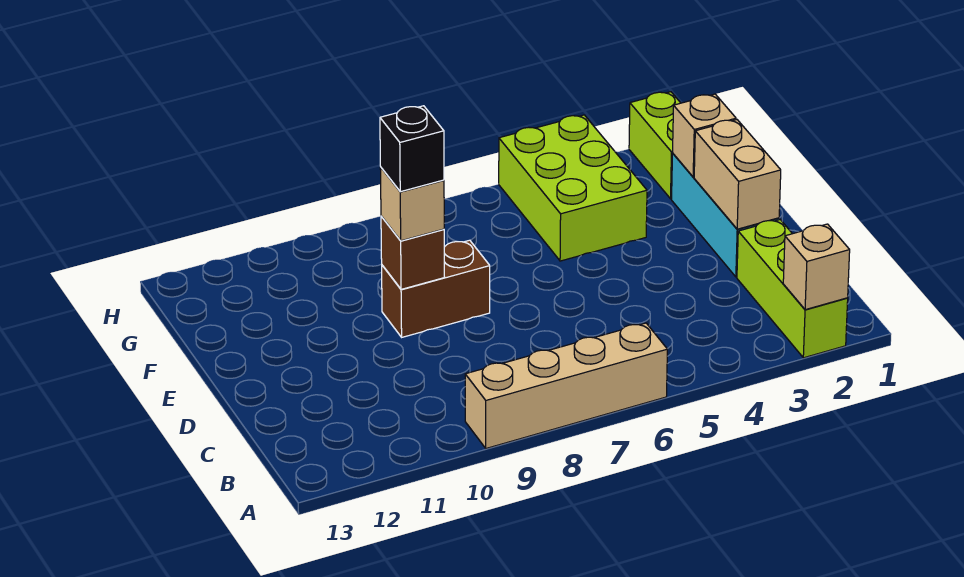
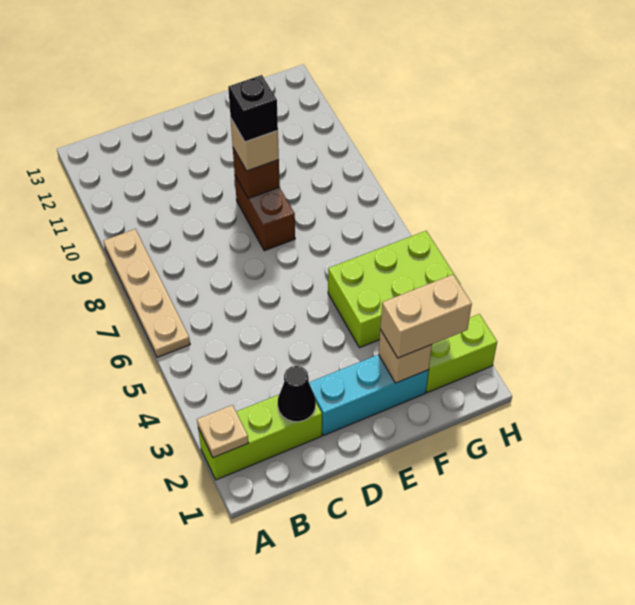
tan 1x1 brick [783,224,850,310] -> tan 1x1 plate [197,405,249,458]
tan 1x4 brick [465,323,667,448] -> tan 1x4 plate [104,229,190,357]
none -> black 1x1 cone [278,366,316,422]
tan 1x2 brick [694,120,781,229] -> tan 1x2 brick moved to [380,275,472,358]

